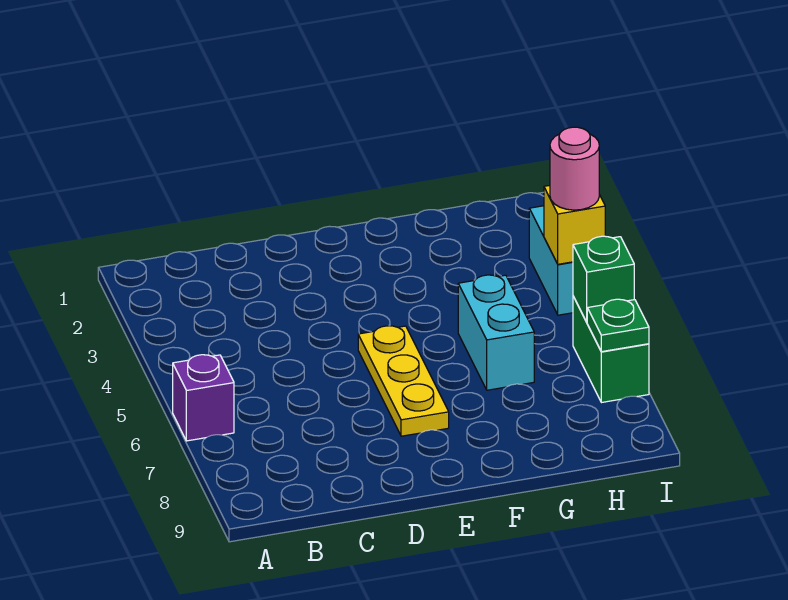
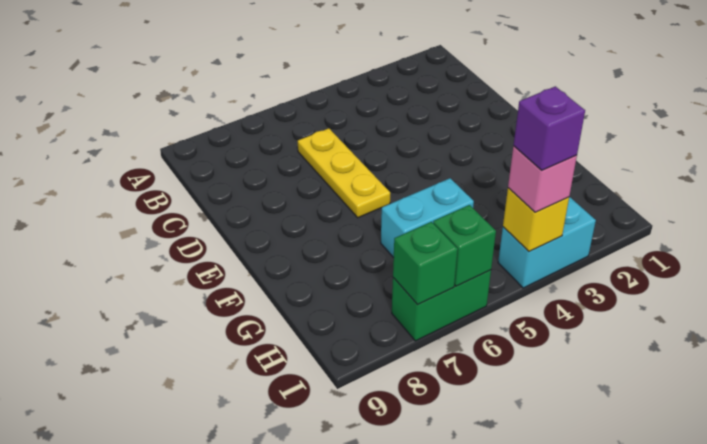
purple 1x1 brick [173,355,234,441] -> purple 1x1 brick moved to [514,86,585,170]
yellow 1x3 plate [358,326,449,436] -> yellow 1x3 plate turned to [298,128,390,218]
pink 1x1 round brick [550,127,599,210] -> pink 1x1 brick [508,146,577,212]
green 1x1 plate [587,299,649,352] -> green 1x1 brick [393,222,458,305]

